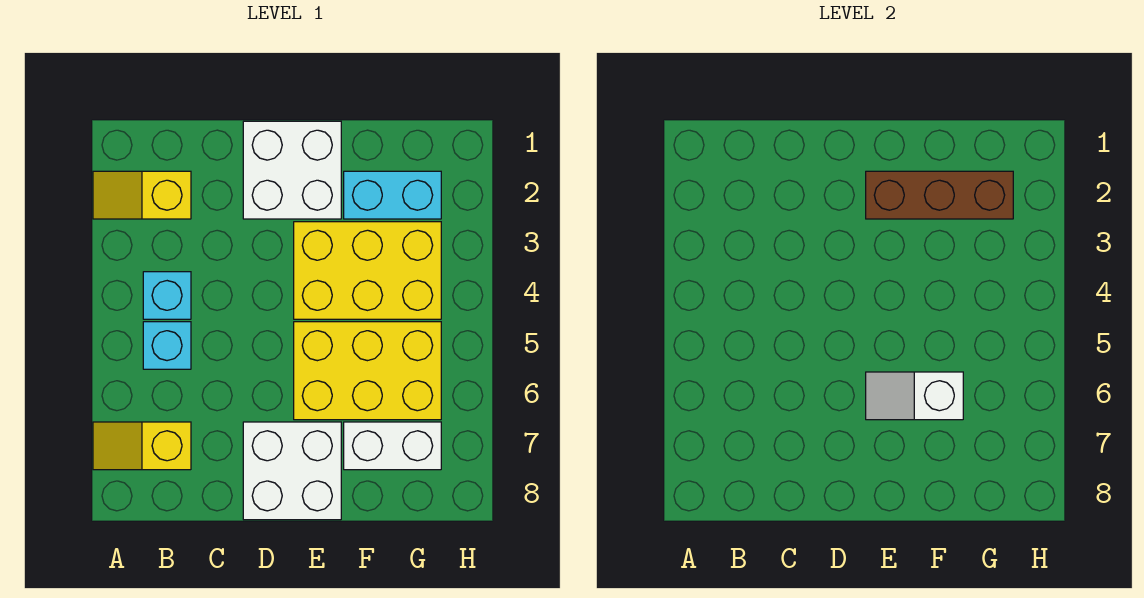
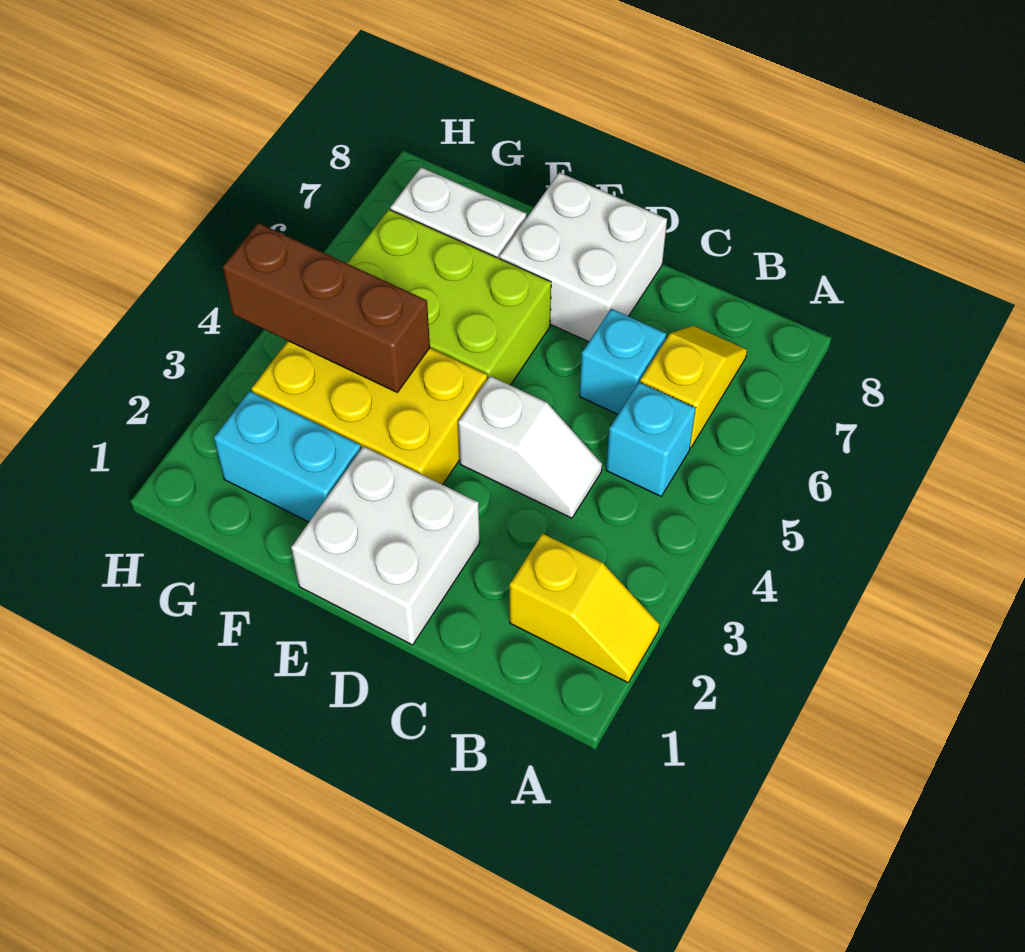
yellow 1x2 slope [93,422,191,470] -> yellow 1x2 slope turned to [640,326,747,448]
cyan 1x1 brick [143,272,191,319] -> cyan 1x1 brick moved to [579,309,666,414]
brown 1x3 brick [866,171,1013,219] -> brown 1x3 brick moved to [223,223,430,392]
yellow 2x3 brick [294,322,441,420] -> lime 2x3 brick [347,209,551,385]
white 1x2 slope [866,372,963,420] -> white 1x2 slope moved to [458,376,602,518]

